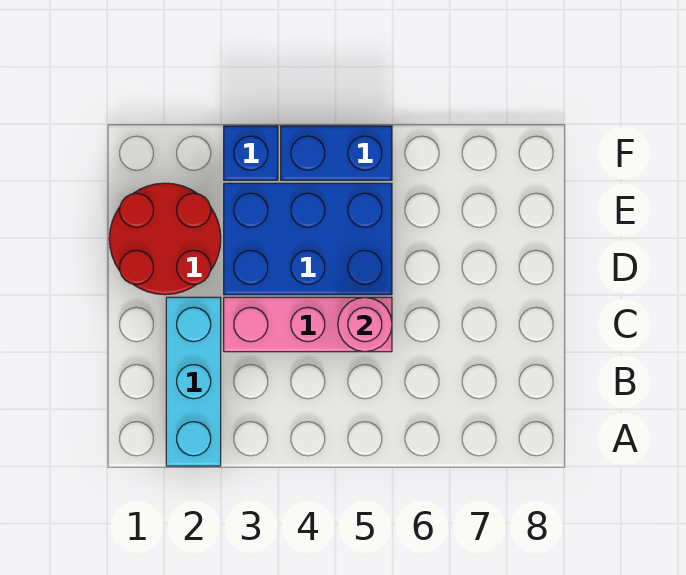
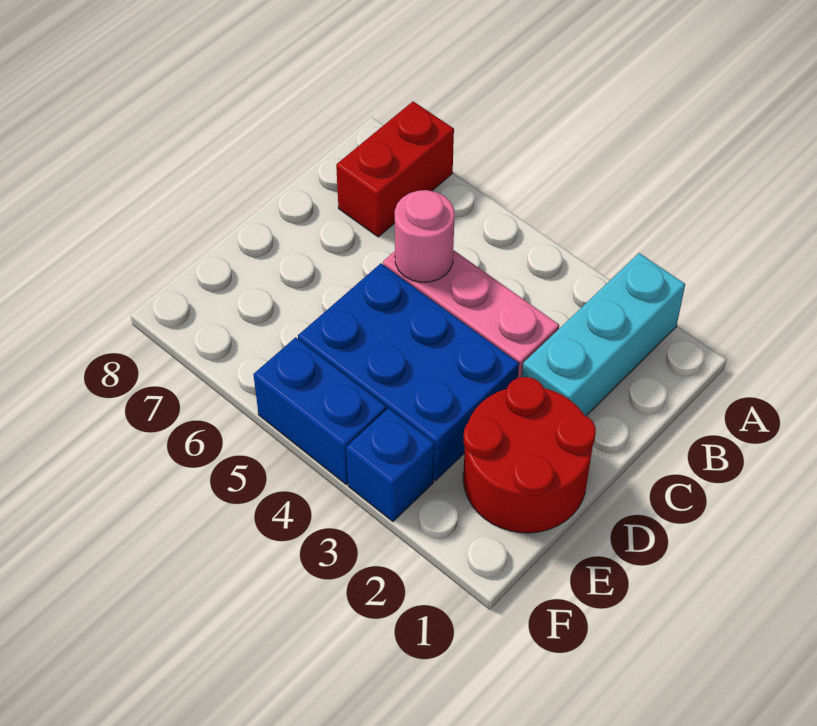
none -> red 1x2 brick [336,101,454,237]

